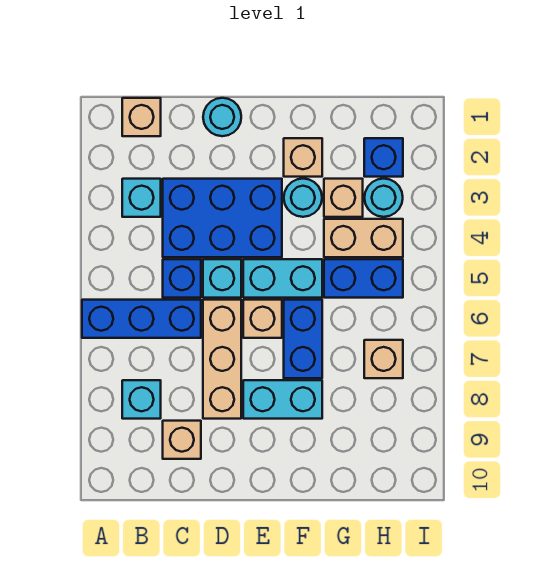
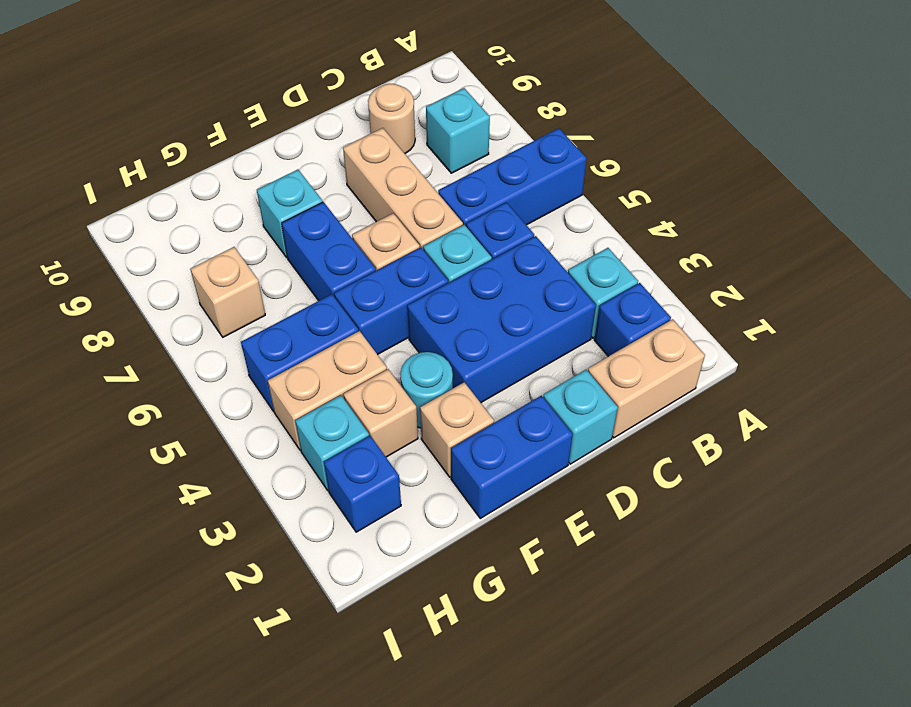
tan 1x1 brick [122,98,161,136] -> tan 1x2 brick [588,319,705,438]
none -> blue 1x1 brick [594,283,671,356]
tan 1x1 brick [163,421,201,459] -> tan 1x1 round brick [368,84,415,153]
cyan 1x1 round brick [203,98,241,136] -> cyan 1x1 brick [543,370,618,464]
none -> blue 1x2 brick [451,396,573,518]
cyan 1x2 brick [243,259,322,298] -> blue 1x2 brick [334,247,448,355]
cyan 1x2 brick [243,380,322,419] -> cyan 1x1 brick [257,170,323,258]
cyan 1x1 round brick [364,179,403,217] -> cyan 1x1 brick [295,395,369,490]

